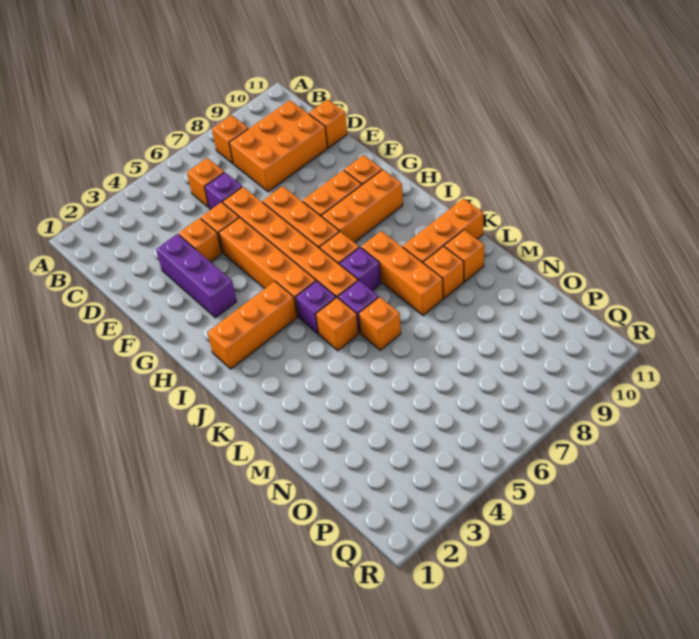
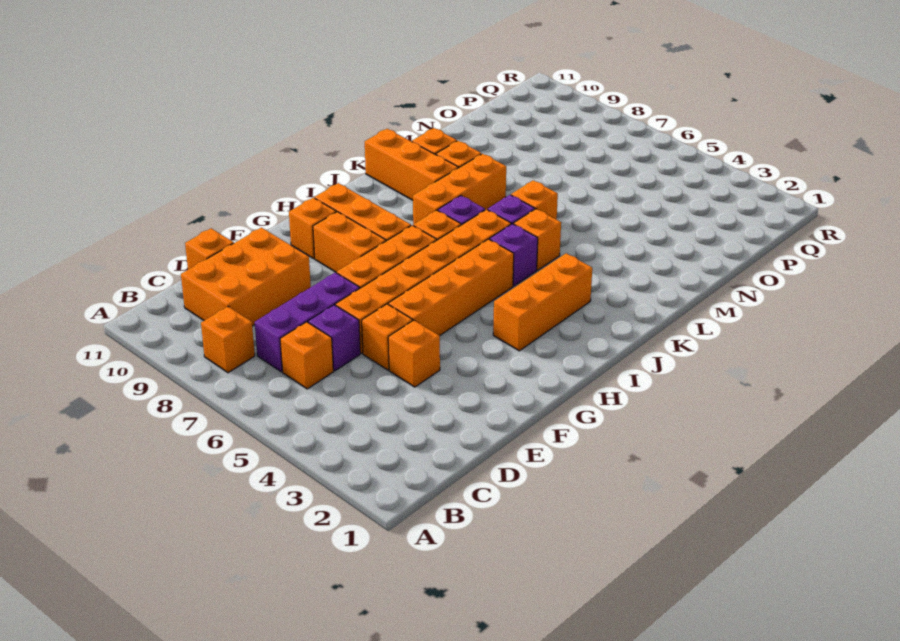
orange 2x3 brick [229,100,328,192] -> orange 2x3 brick turned to [181,228,311,326]
purple 1x3 brick [156,234,237,318] -> purple 1x3 brick moved to [255,272,360,372]
orange 1x3 brick [208,281,297,369] -> orange 1x3 brick turned to [493,253,592,351]

